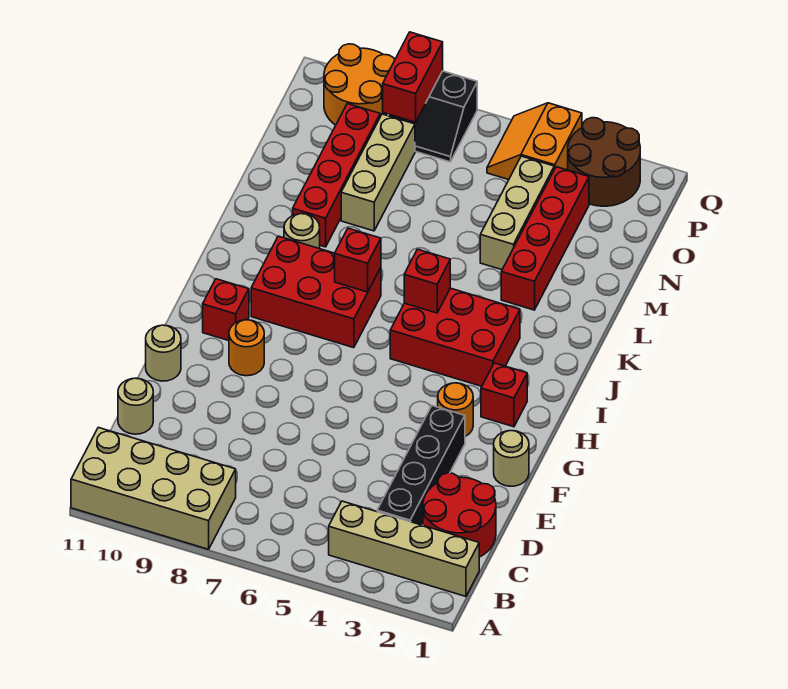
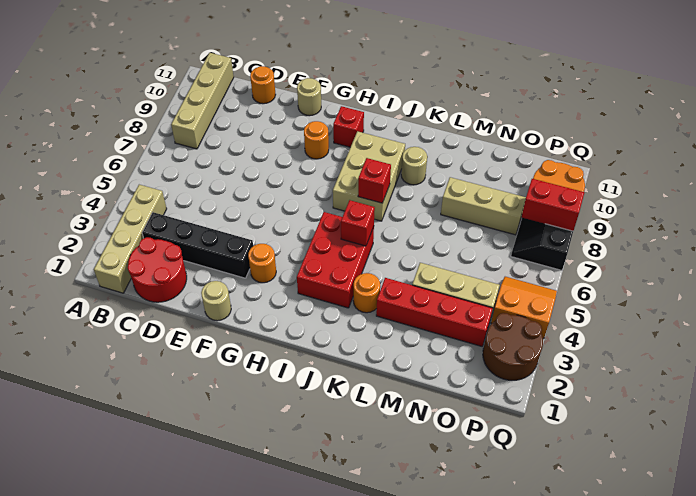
tan 2x4 brick [71,427,236,549] -> tan 1x4 brick [171,53,234,149]
tan 1x1 round brick [118,378,153,434] -> orange 1x1 round brick [250,66,276,104]
red 1x1 brick [481,363,527,427] -> none
red 2x3 brick [251,236,381,348] -> tan 2x3 brick [333,131,405,221]
none -> orange 1x1 round brick [353,273,380,313]
red 1x4 brick [293,104,380,247] -> none

